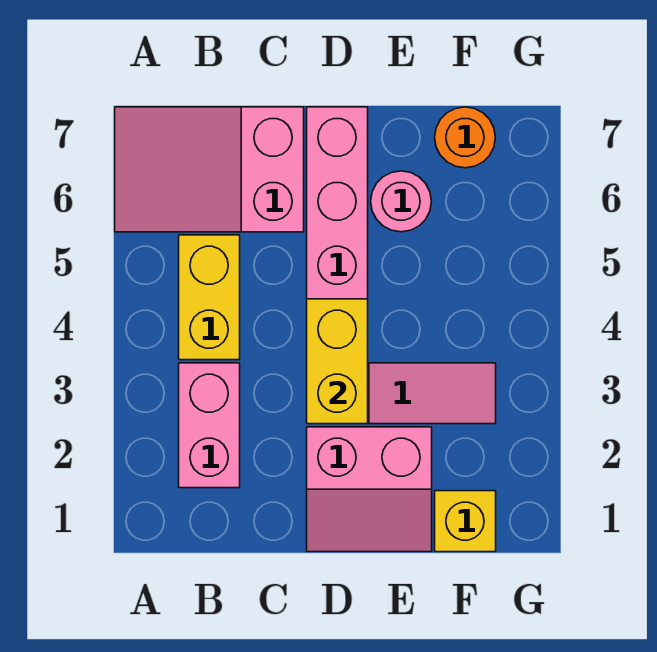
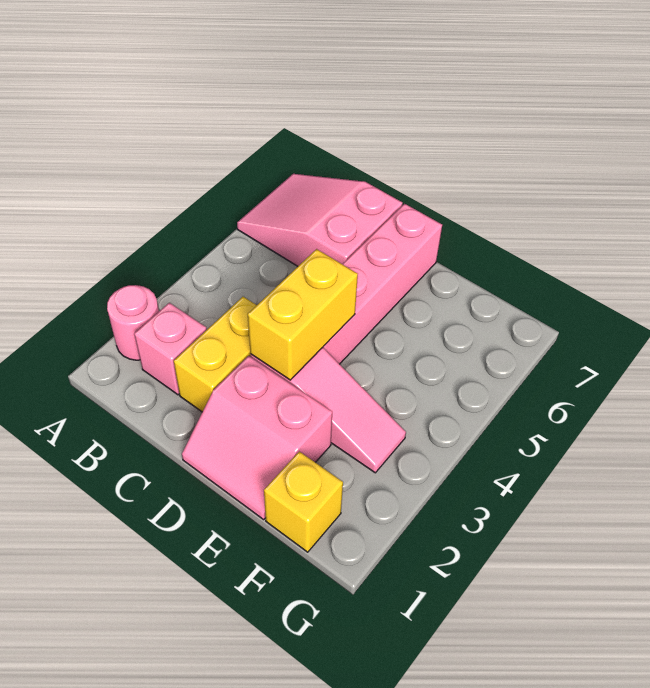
pink 1x2 brick [179,363,240,488] -> pink 1x1 brick [134,303,207,395]
yellow 1x2 brick [179,235,240,360] -> yellow 1x2 brick moved to [174,297,257,412]
pink 1x1 round brick [371,171,432,232] -> pink 1x1 round brick moved to [107,285,159,360]
orange 1x1 round brick [435,107,495,168] -> none

